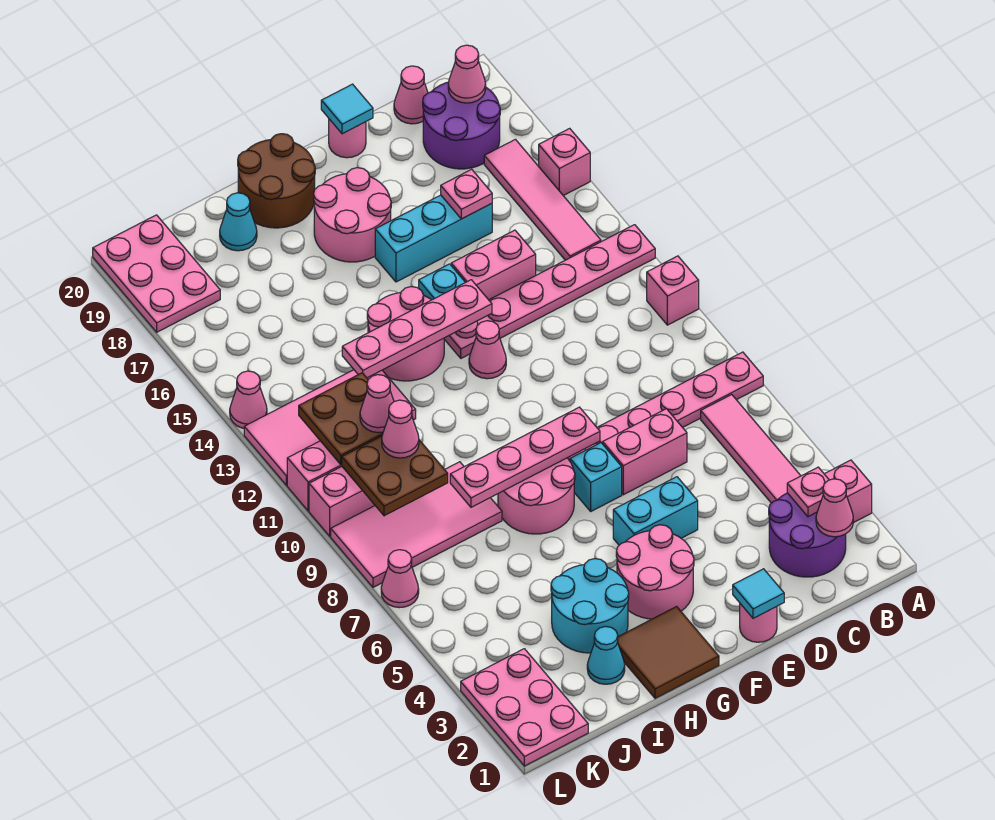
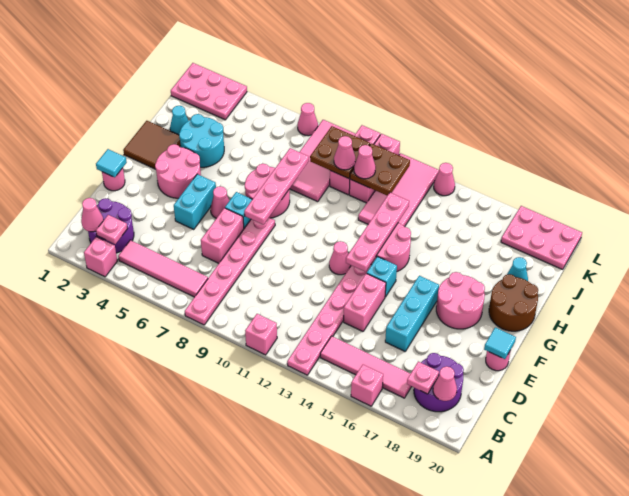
pink 1x1 cone [394,66,428,124] -> pink 1x1 cone moved to [211,186,229,218]
pink 1x1 plate [441,169,492,219] -> pink 1x1 plate moved to [407,362,439,394]

